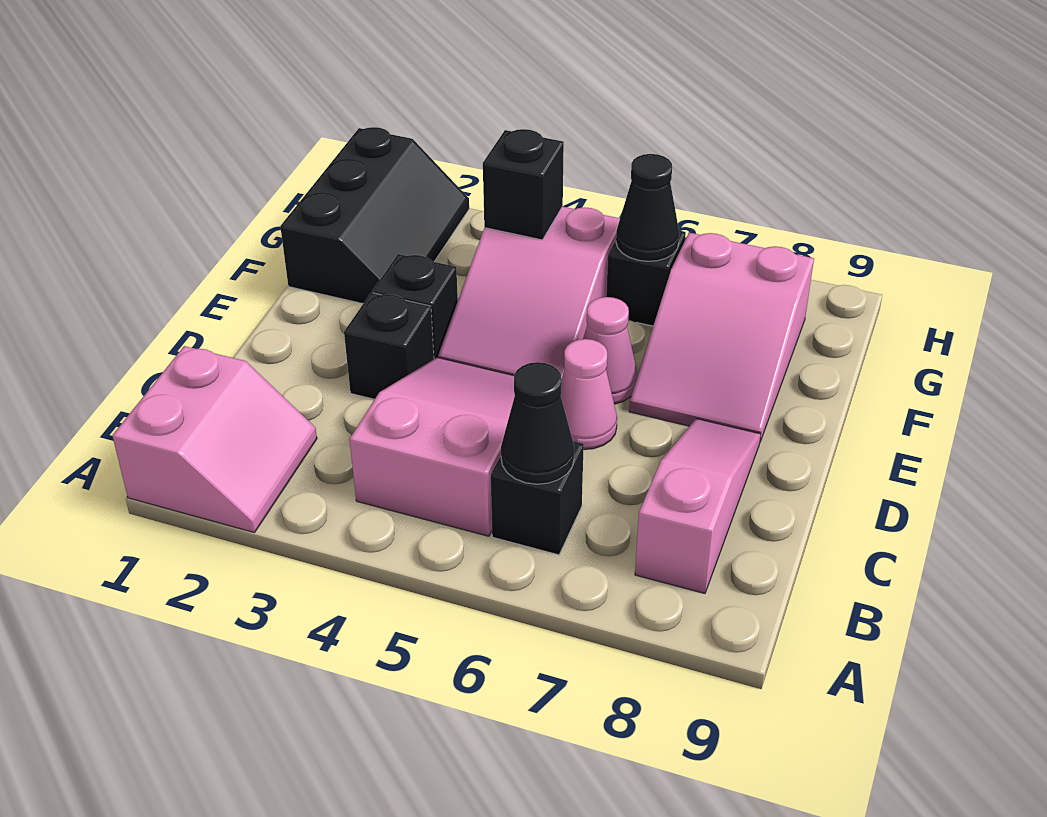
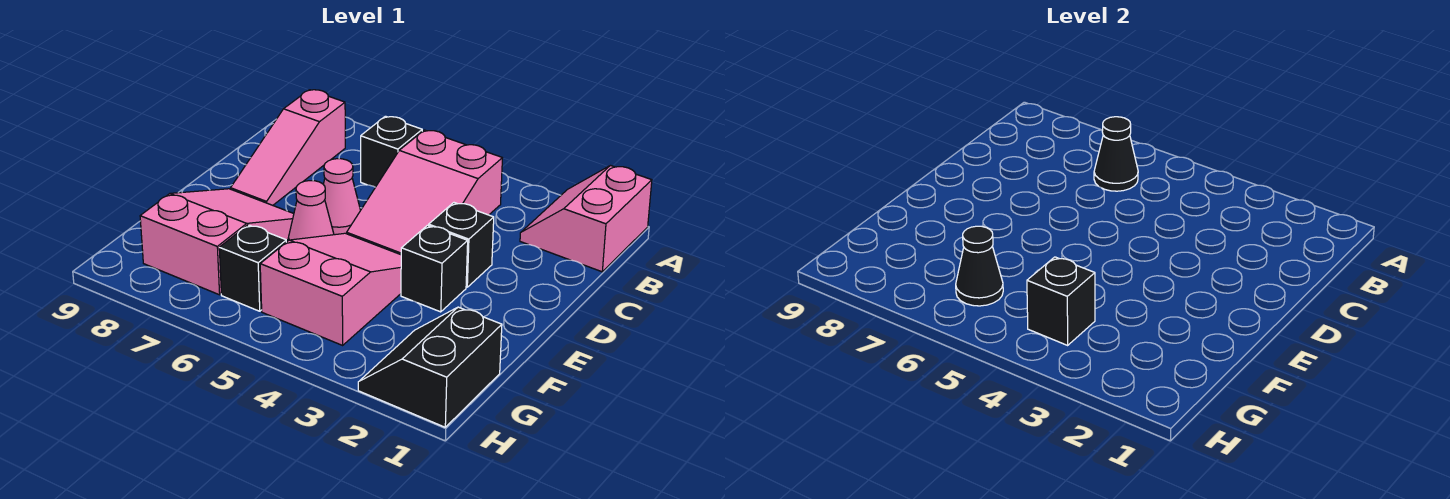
black 2x3 slope [280,127,469,304] -> black 2x2 slope [358,307,502,427]

